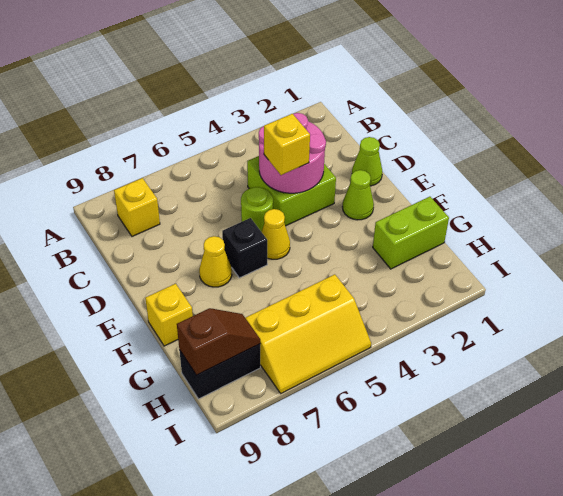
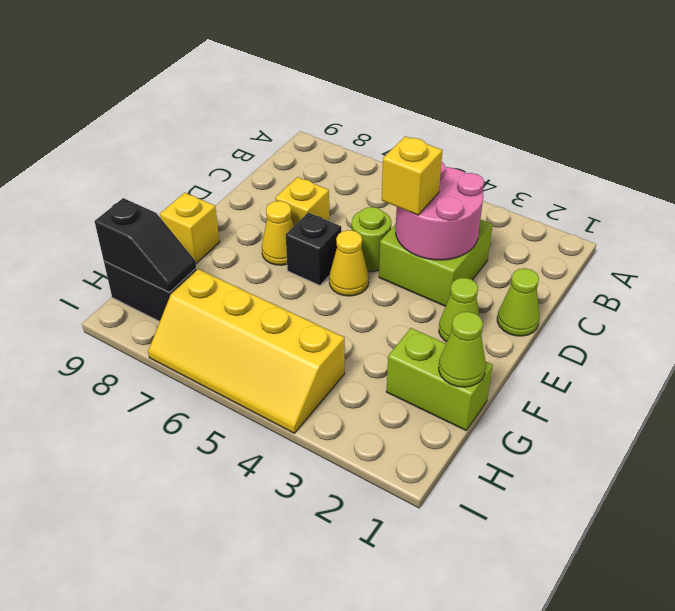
yellow 1x1 brick [114,178,160,236] -> yellow 1x1 brick moved to [275,177,329,226]
none -> lime 1x1 cone [439,312,486,387]
yellow 2x3 slope [246,274,371,393] -> yellow 2x4 slope [148,269,345,433]
brown 1x2 slope [177,308,260,375] -> black 1x2 slope [94,198,196,293]

